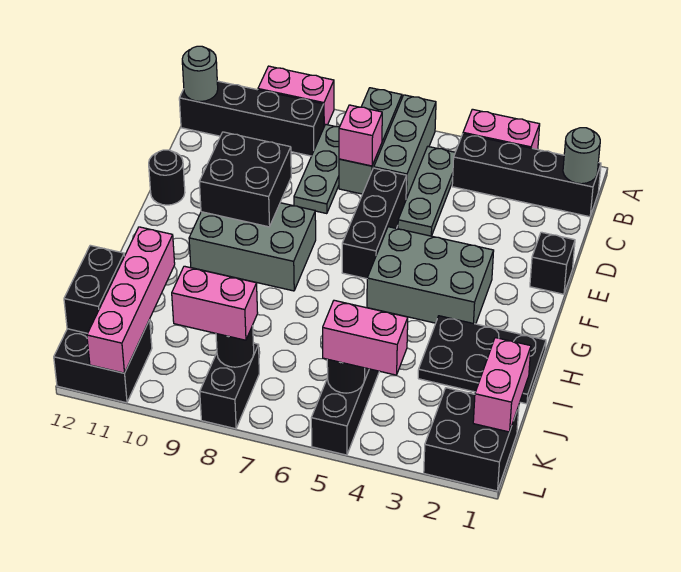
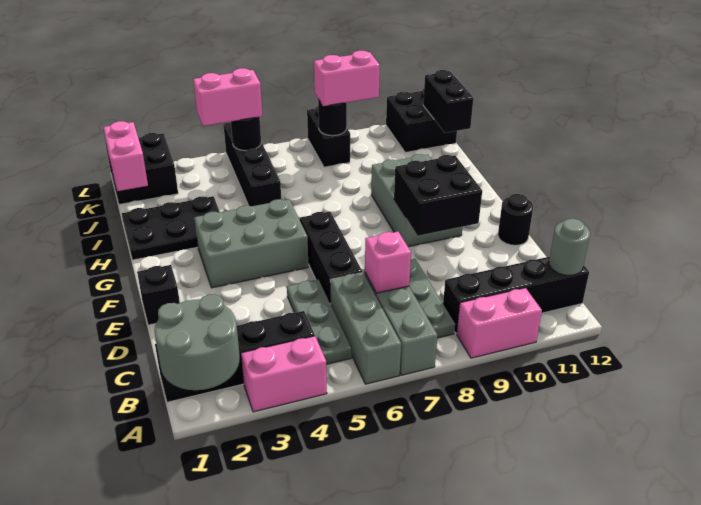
grey 1x1 round brick [563,128,600,184] -> grey 2x2 round brick [155,294,240,390]
grey 2x3 brick [189,203,316,291] -> grey 2x3 brick turned to [371,154,462,247]
pink 1x4 brick [87,227,175,373] -> none

